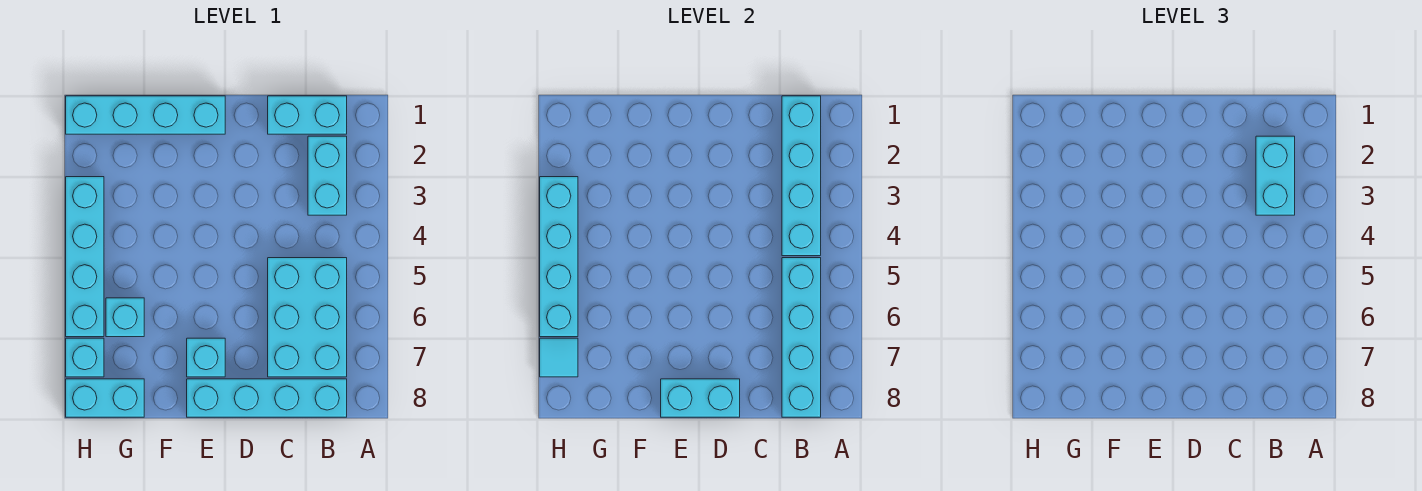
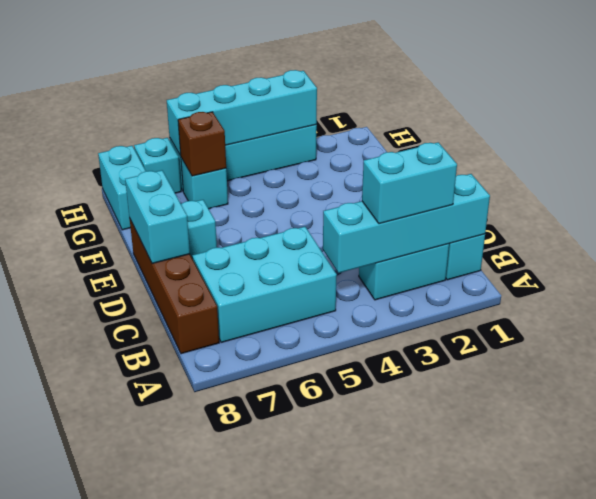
cyan 1x4 brick [782,258,821,417] -> none
cyan 1x4 brick [187,379,347,417] -> brown 1x4 brick [130,220,219,354]
cyan 1x4 brick [66,96,225,134] -> none
none -> brown 1x1 brick [178,112,226,176]
cyan 1x1 tile [540,338,578,377] -> none

